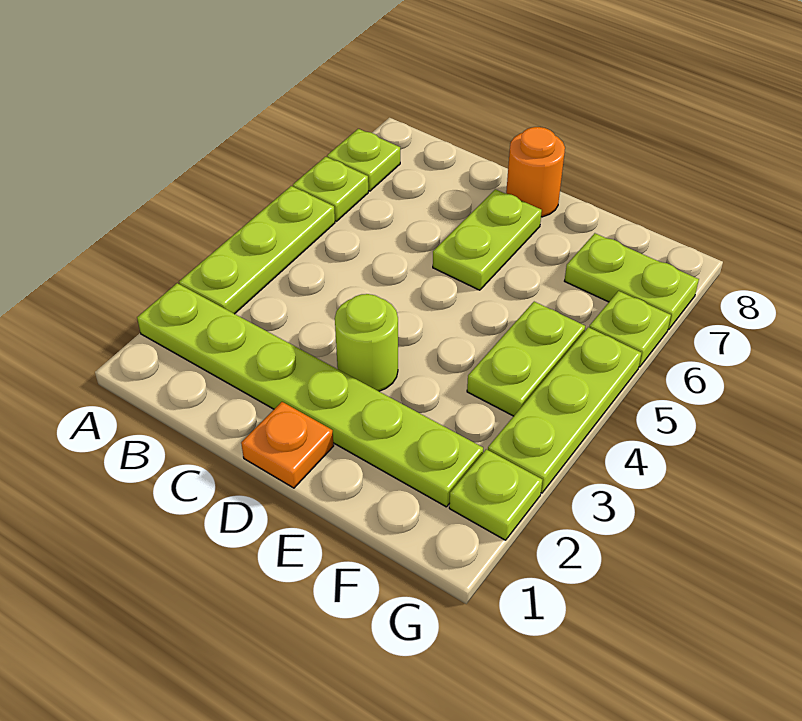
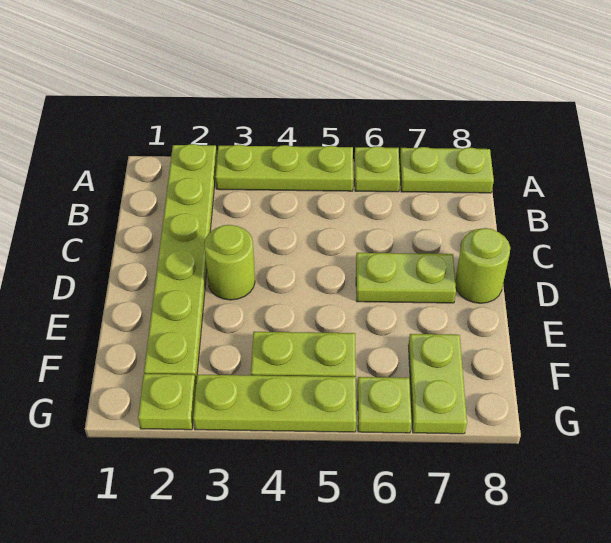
lime 1x1 plate [327,129,400,191] -> lime 1x2 plate [400,147,494,193]
orange 1x1 plate [241,402,334,488] -> none
orange 1x1 round brick [506,127,565,217] -> lime 1x1 round brick [455,228,510,303]

